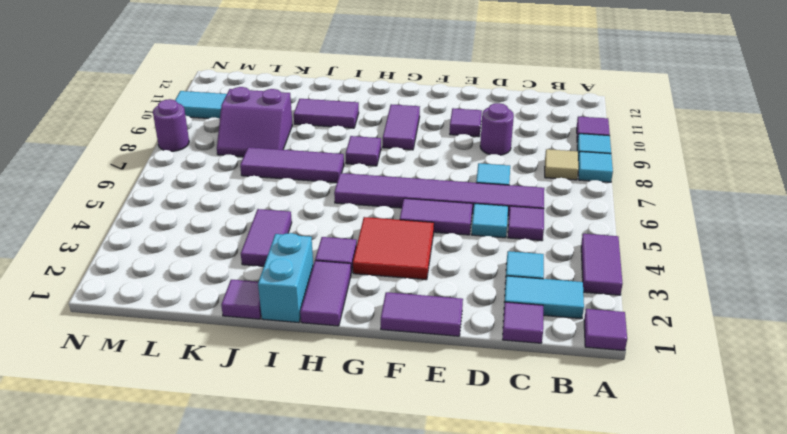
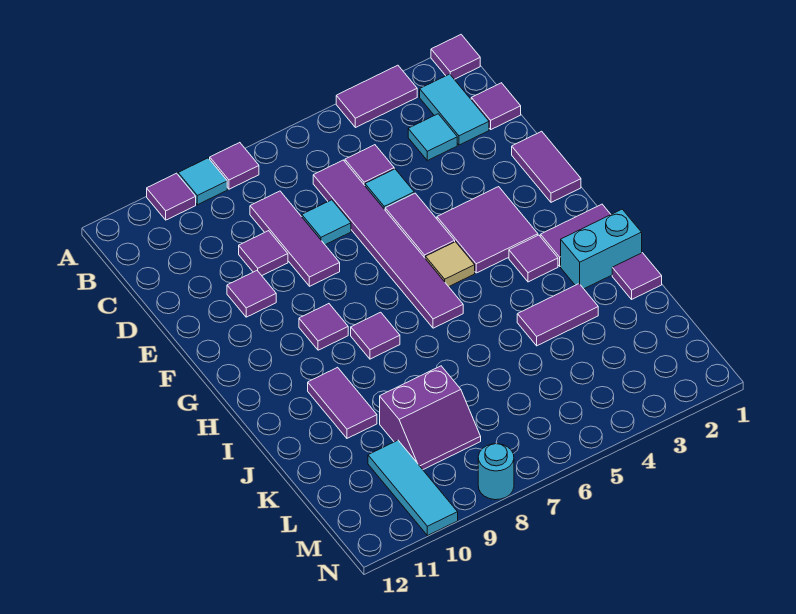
cyan 1x1 tile [578,151,613,182] -> purple 1x1 tile [210,143,259,189]
tan 1x1 tile [545,149,578,180] -> tan 1x1 tile moved to [425,242,475,287]
purple 1x1 round brick [480,103,514,155] -> purple 1x1 tile [239,231,288,275]
red 2x2 tile [353,217,434,280] -> purple 2x2 tile [437,187,538,273]
purple 1x2 tile [383,104,420,150] -> purple 1x1 tile [299,304,348,350]
purple 1x3 tile [240,147,344,183] -> purple 1x3 tile moved to [250,191,340,286]
purple 2x2 slope [217,87,292,157] -> purple 2x2 slope turned to [380,366,481,469]
purple 1x1 round brick [153,99,189,151] -> cyan 1x1 round brick [478,444,514,500]

